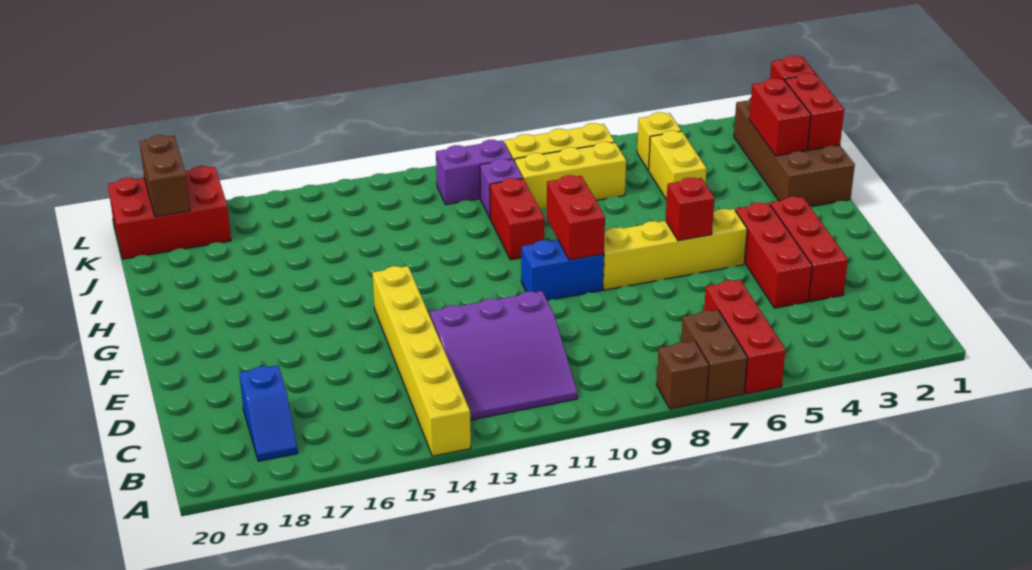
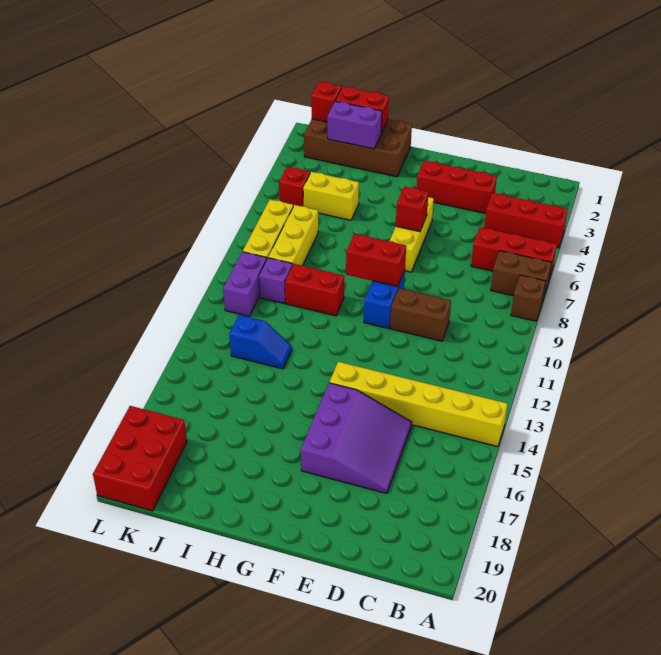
purple 3x3 slope [430,291,578,420] -> purple 3x3 slope moved to [301,383,412,494]
blue 1x2 slope [239,365,298,461] -> blue 1x2 slope moved to [229,315,292,369]
red 1x3 brick [735,203,812,308] -> red 1x3 brick moved to [484,193,568,248]
yellow 1x4 brick [603,209,747,290] -> yellow 1x3 brick [390,197,434,272]
red 1x2 brick [749,78,811,156] -> purple 1x2 brick [327,101,382,149]
yellow 1x1 brick [637,112,681,170] -> red 1x1 brick [279,167,310,206]
brown 1x2 brick [139,135,190,217] -> brown 1x2 brick moved to [390,288,451,341]

